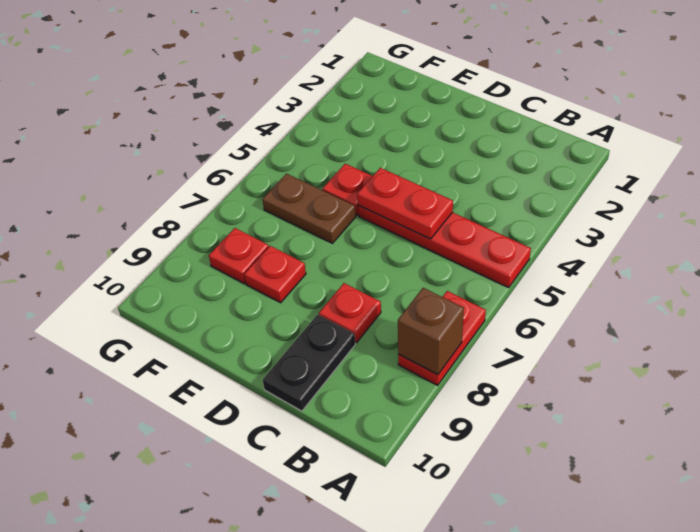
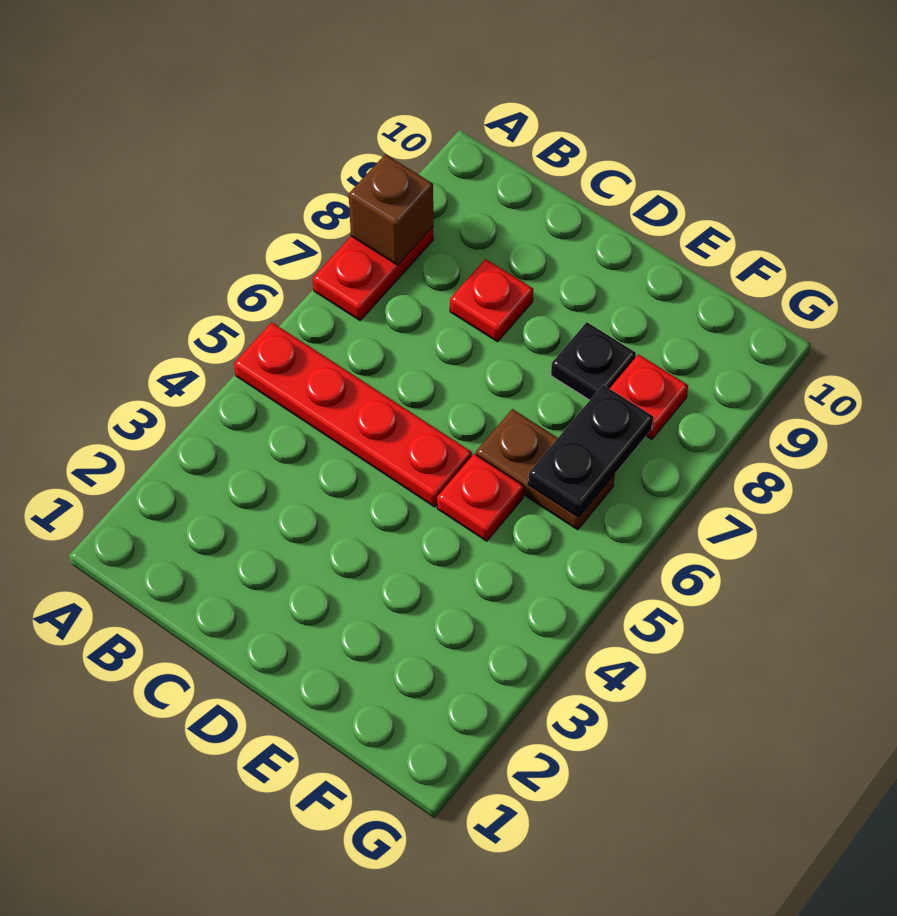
red 1x2 plate [357,168,453,239] -> none
black 1x2 plate [263,315,355,411] -> black 1x2 plate moved to [528,385,653,517]
red 1x1 plate [244,246,306,303] -> black 1x1 plate [551,322,636,400]

